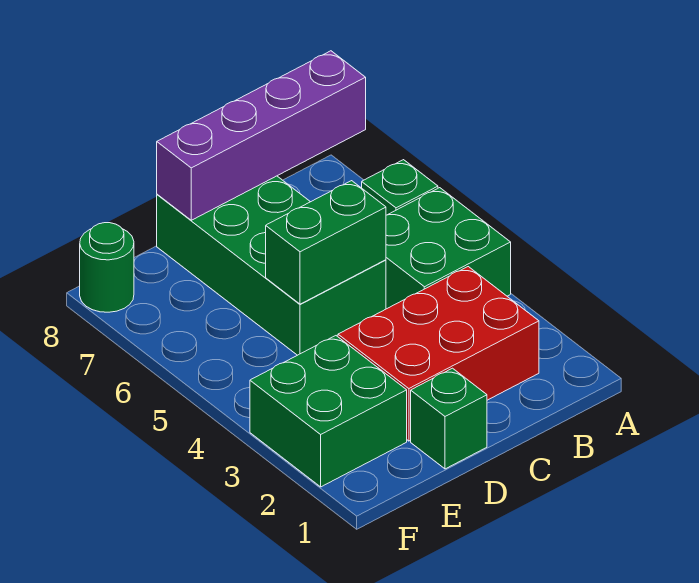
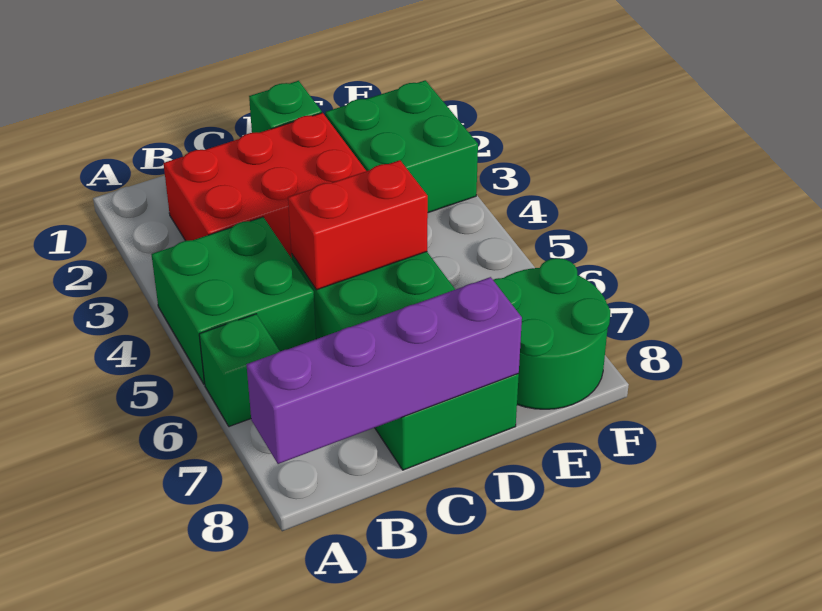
green 1x2 brick [266,181,386,304] -> red 1x2 brick [288,160,428,290]
green 1x1 round brick [80,223,134,312] -> green 2x2 round brick [493,258,610,409]

